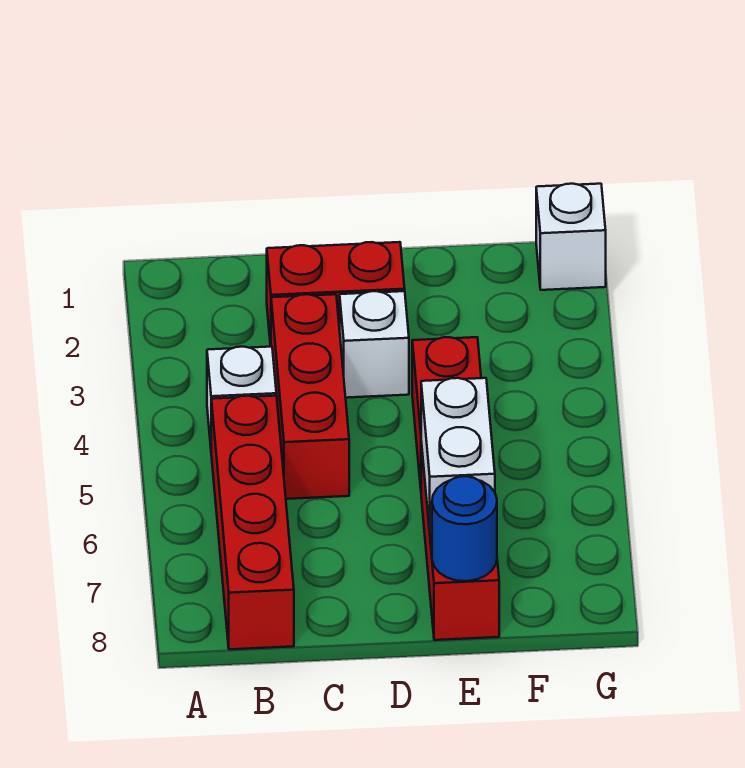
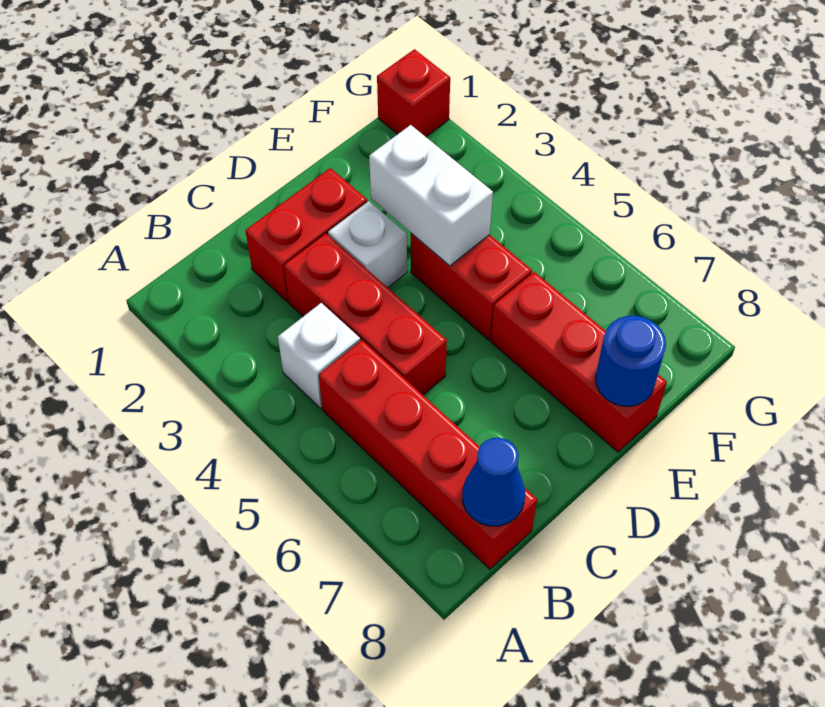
none -> blue 1x1 cone [462,438,525,526]
white 1x2 brick [421,378,495,534] -> white 1x2 brick moved to [369,125,493,266]
white 1x1 brick [536,184,606,290] -> red 1x1 brick [377,49,450,137]

